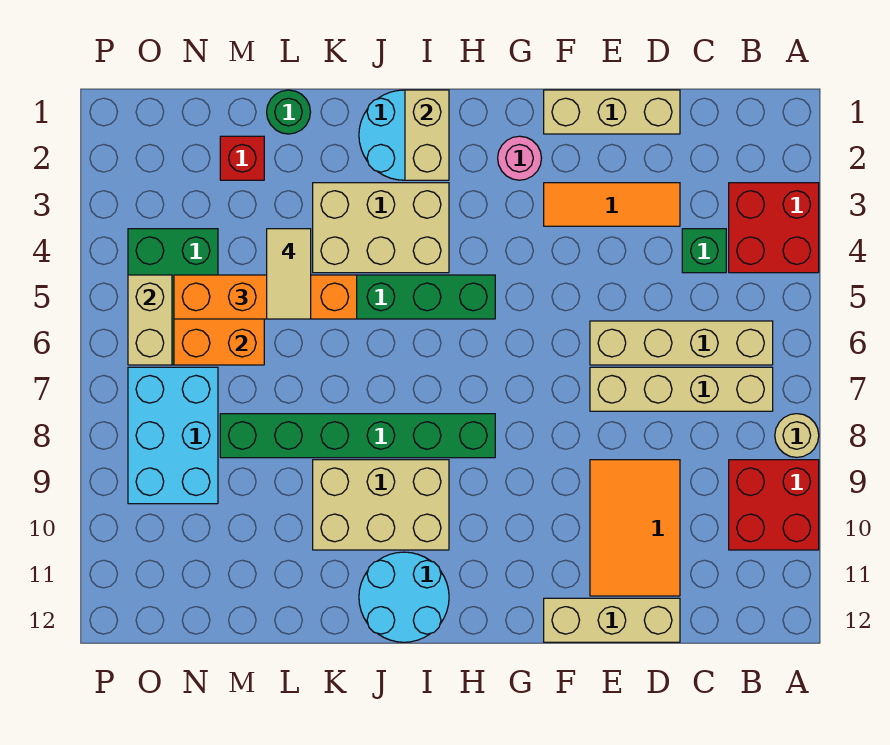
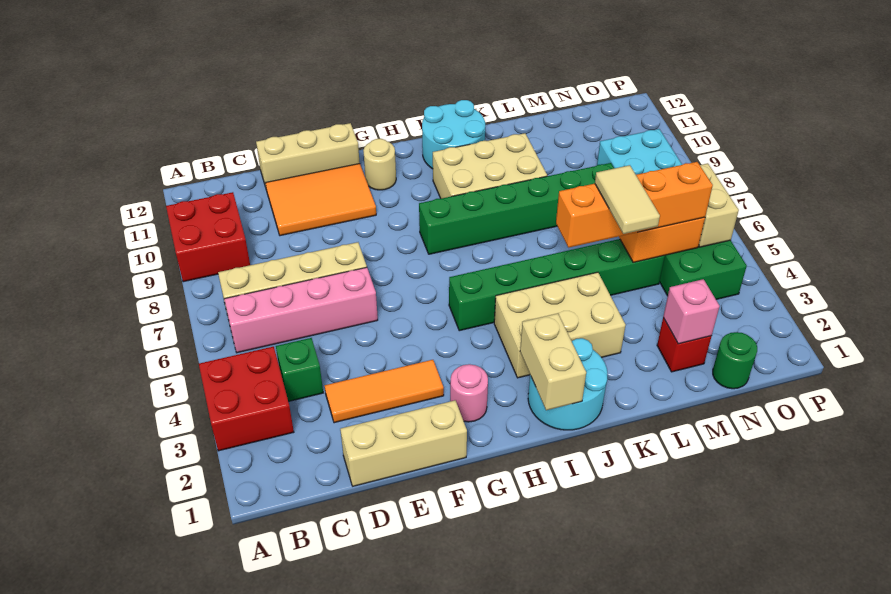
tan 1x1 round brick [775,414,819,457] -> tan 1x1 round brick moved to [363,139,396,190]
tan 1x4 brick [590,321,773,365] -> pink 1x4 brick [224,267,378,353]
orange 2x3 tile [590,460,680,596] -> orange 2x3 tile turned to [265,164,376,236]
green 1x1 round brick [267,90,310,134] -> green 1x1 round brick moved to [713,332,757,389]
none -> pink 1x1 brick [663,279,720,344]

